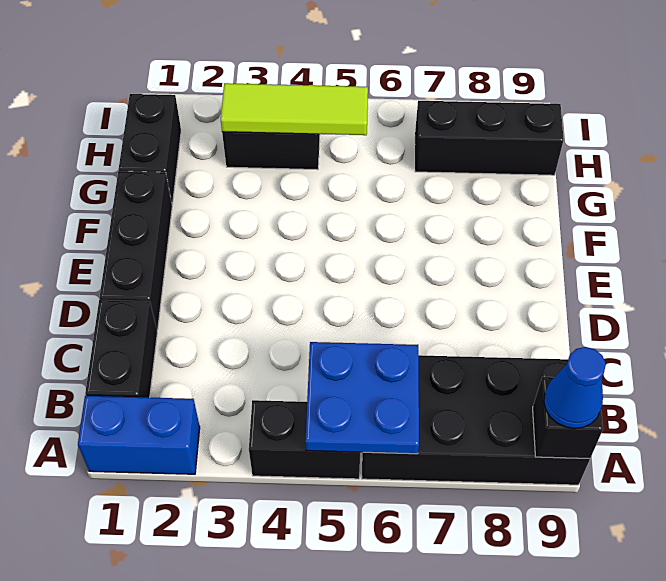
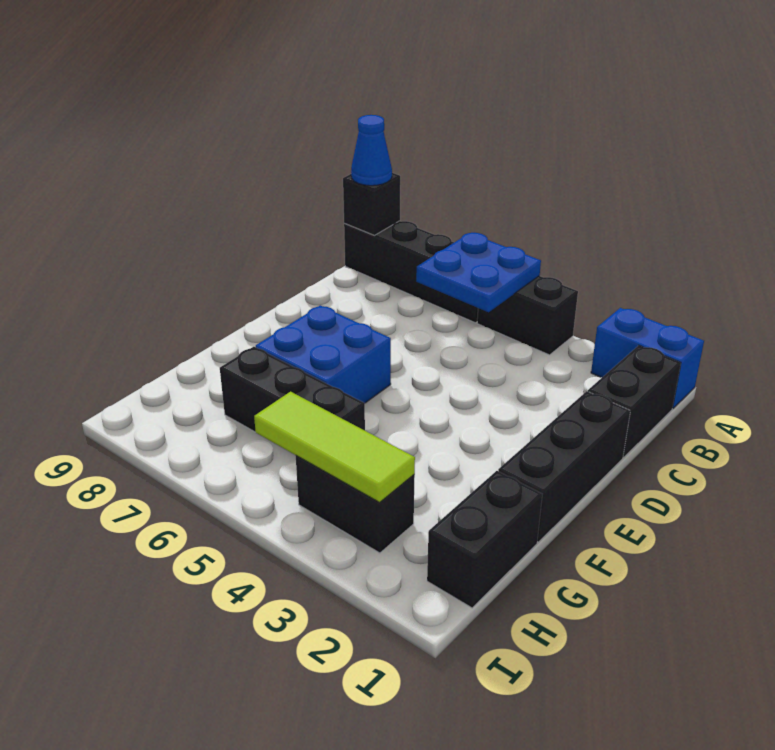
black 2x4 brick [362,355,590,485] -> black 1x4 brick [344,221,478,323]
none -> blue 2x2 brick [256,305,391,403]
black 1x3 brick [415,101,564,175] -> black 1x3 brick moved to [220,347,365,432]

